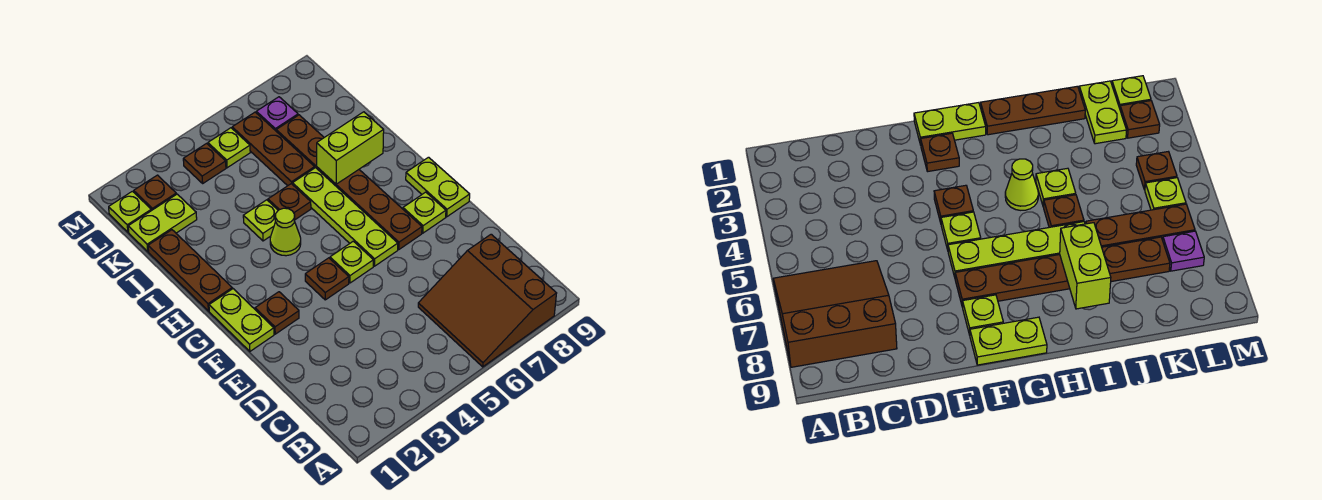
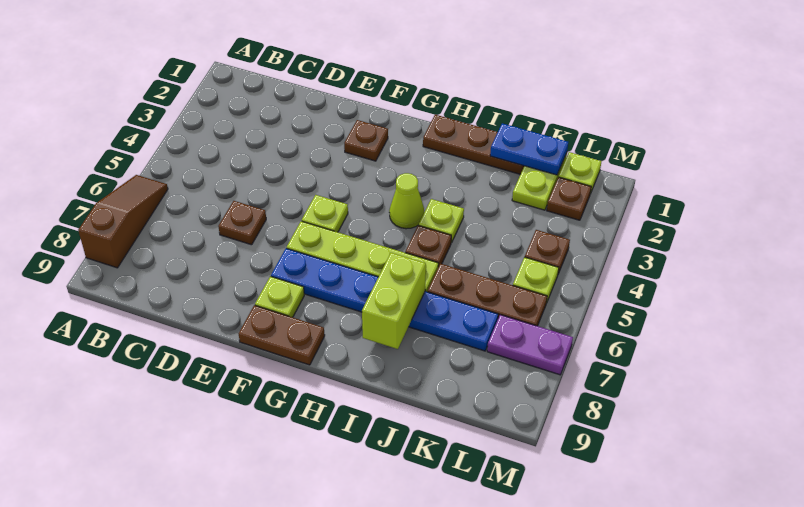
brown 3x3 slope [418,234,557,367] -> brown 1x3 slope [78,175,168,268]
lime 1x2 plate [209,289,274,351] -> none
brown 1x1 plate [305,258,349,300] -> brown 1x1 plate moved to [218,201,266,245]
brown 1x6 plate [276,115,422,249] -> blue 1x6 plate [271,248,498,351]
lime 1x2 plate [406,157,470,217] -> brown 1x2 plate [239,305,325,365]
none -> blue 1x2 plate [490,123,568,175]
purple 1x1 plate [256,97,298,131] -> purple 1x2 plate [487,315,573,375]

